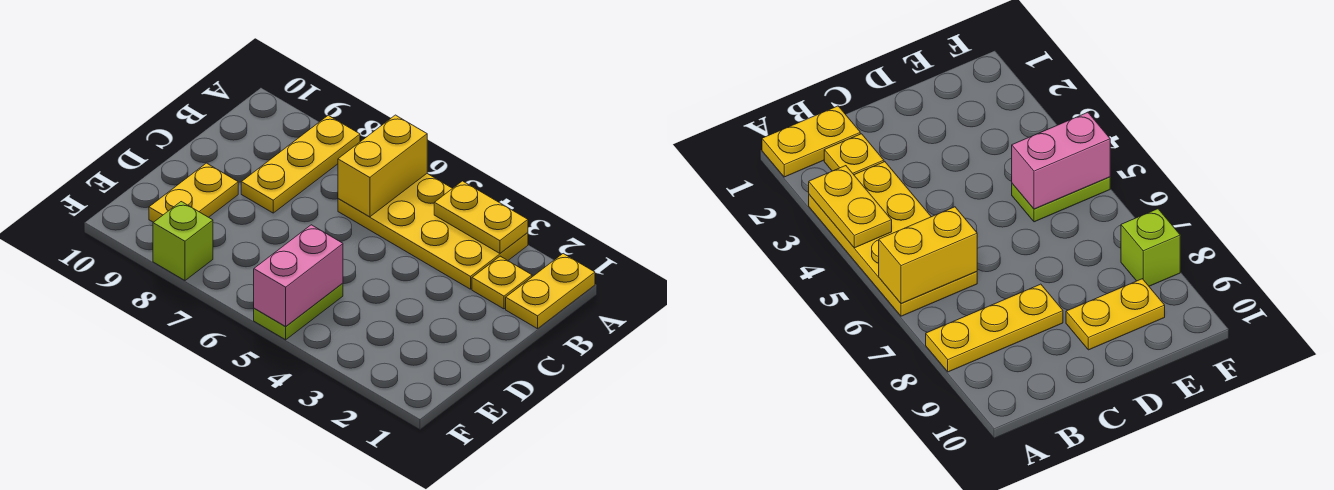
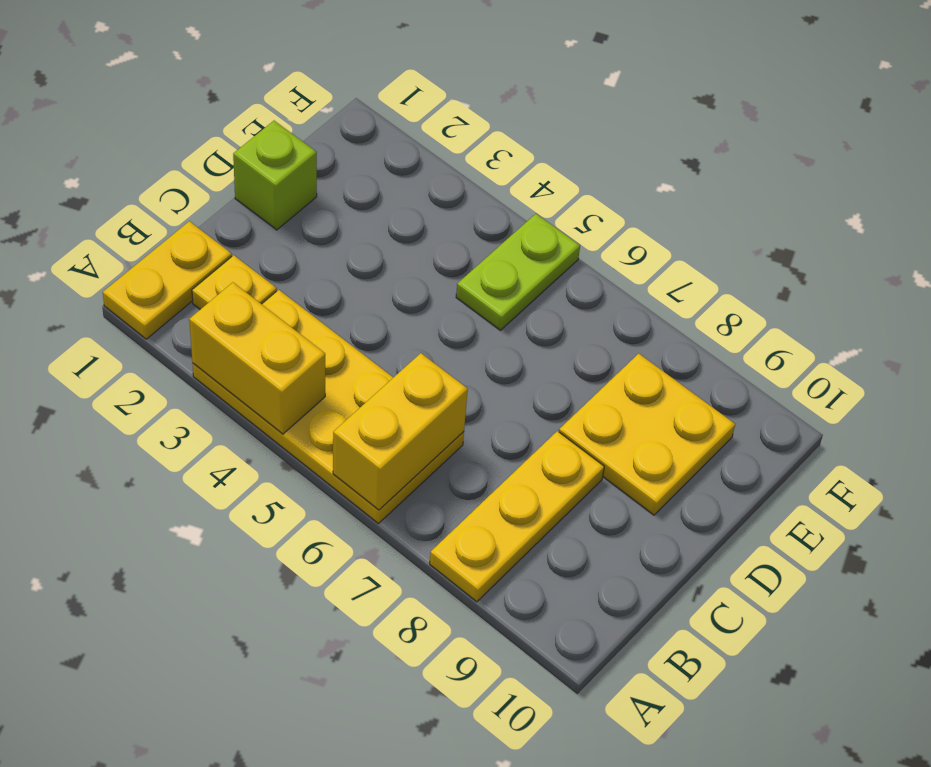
yellow 1x2 plate [434,181,528,253] -> yellow 1x2 brick [189,282,325,434]
yellow 1x2 plate [149,163,238,222] -> yellow 2x2 plate [559,354,735,515]
pink 1x2 brick [254,225,343,327] -> none
lime 1x1 brick [153,202,213,280] -> lime 1x1 brick moved to [233,121,317,230]

